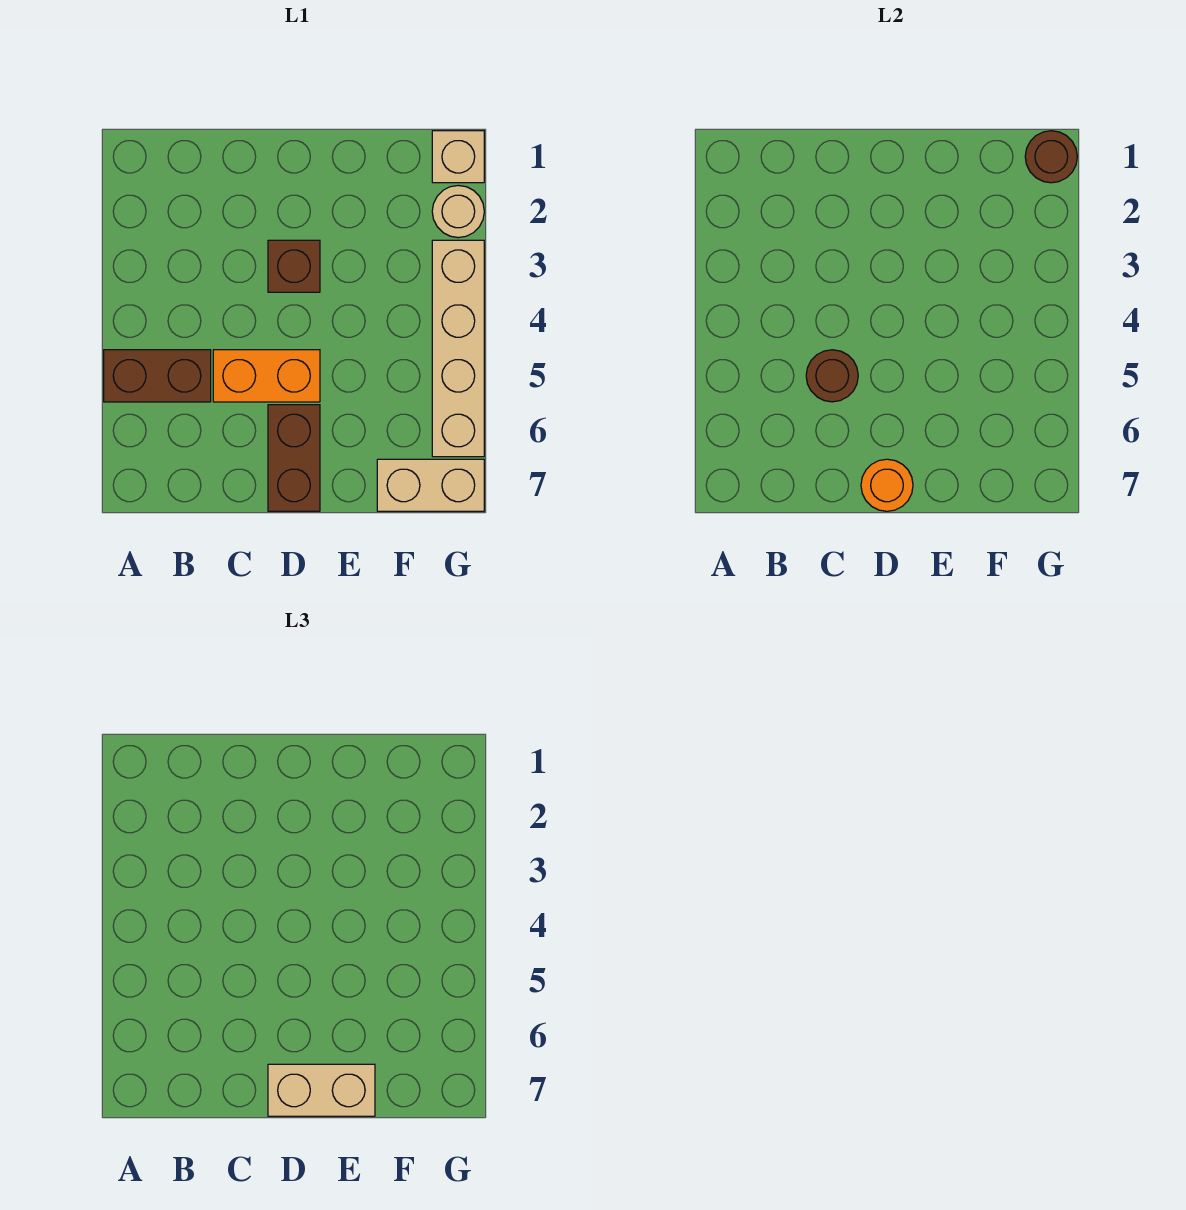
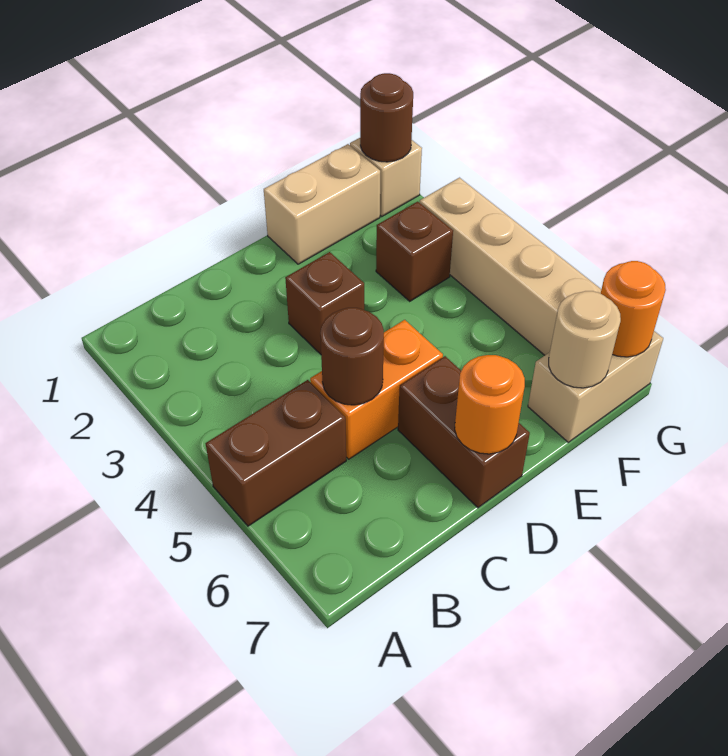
tan 1x2 brick [268,1064,375,1116] -> tan 1x2 brick moved to [264,144,380,264]
none -> brown 1x1 brick [376,202,453,301]
tan 1x1 round brick [432,185,484,238] -> tan 1x1 round brick moved to [549,291,621,388]
none -> orange 1x1 round brick [601,261,666,357]

